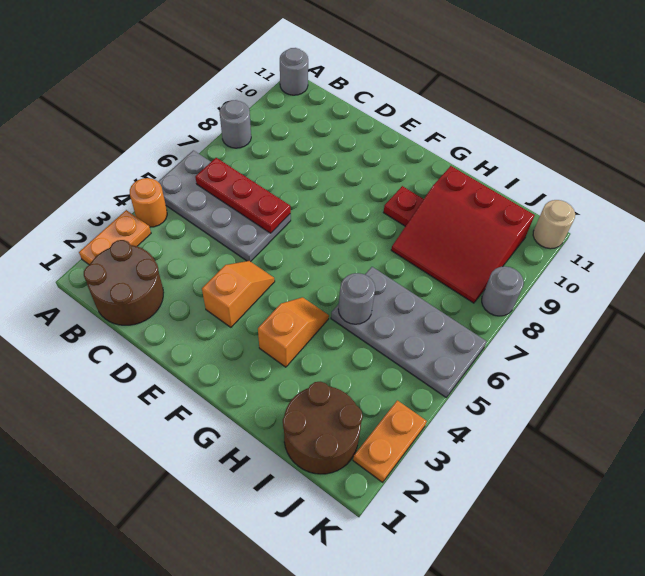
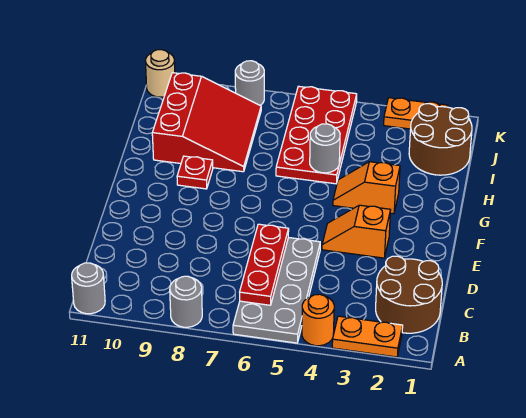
grey 2x4 plate [331,267,487,397] -> red 2x4 plate [276,86,357,184]

